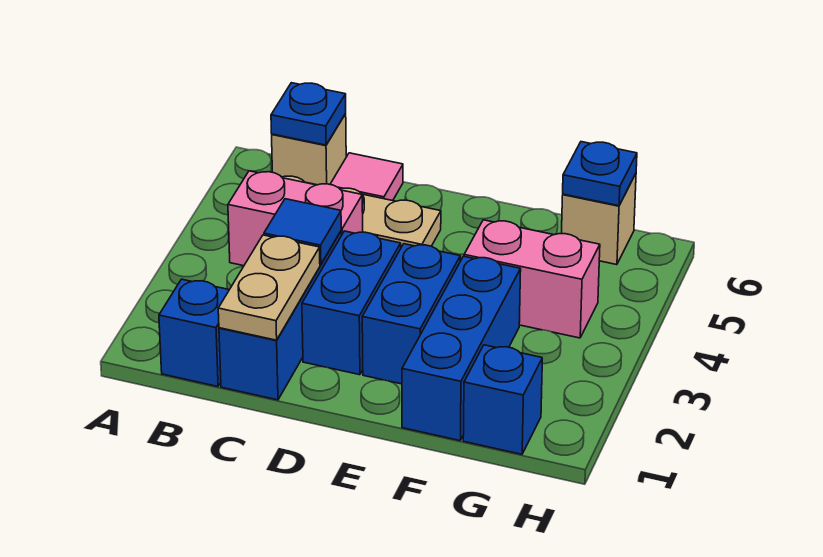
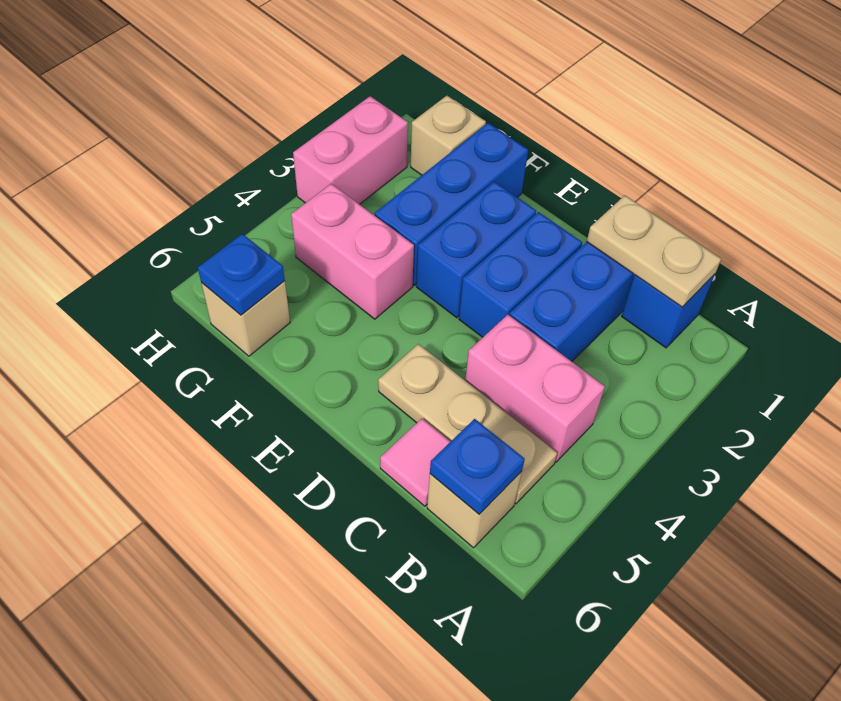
tan 1x2 plate [218,235,320,340] -> tan 1x2 plate turned to [587,196,721,307]
blue 1x1 tile [264,199,341,265] -> none
blue 1x1 brick [463,345,542,454] -> tan 1x1 brick [411,96,486,175]
none -> pink 1x2 brick [293,96,408,204]

